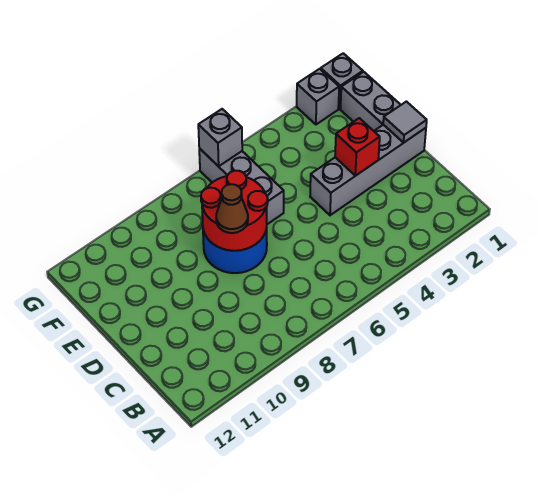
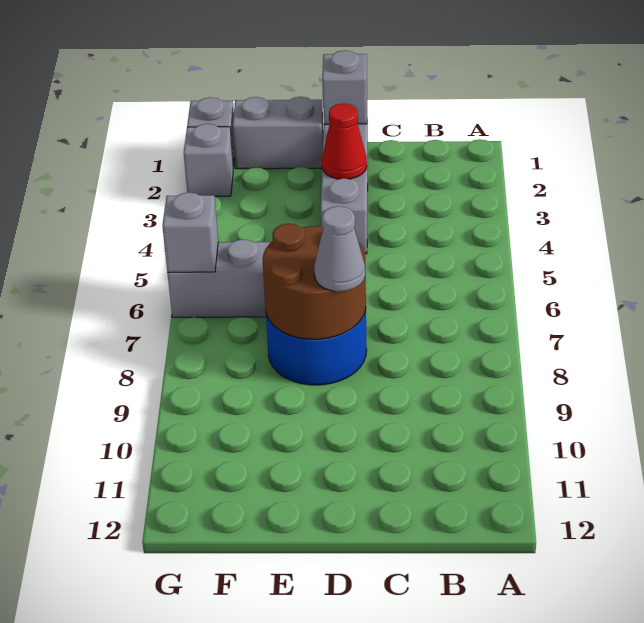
grey 1x1 tile [383,102,427,143] -> grey 1x1 brick [322,50,367,124]
red 1x1 brick [335,118,380,176] -> red 1x1 cone [322,103,367,179]
red 2x2 round brick [201,171,268,251] -> brown 2x2 round brick [263,224,366,339]
brown 1x1 cone [216,184,248,233] -> grey 1x1 cone [314,206,365,292]

